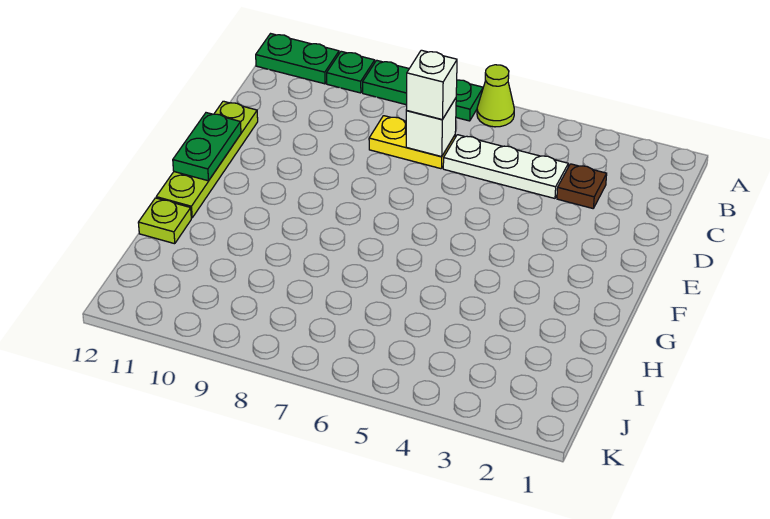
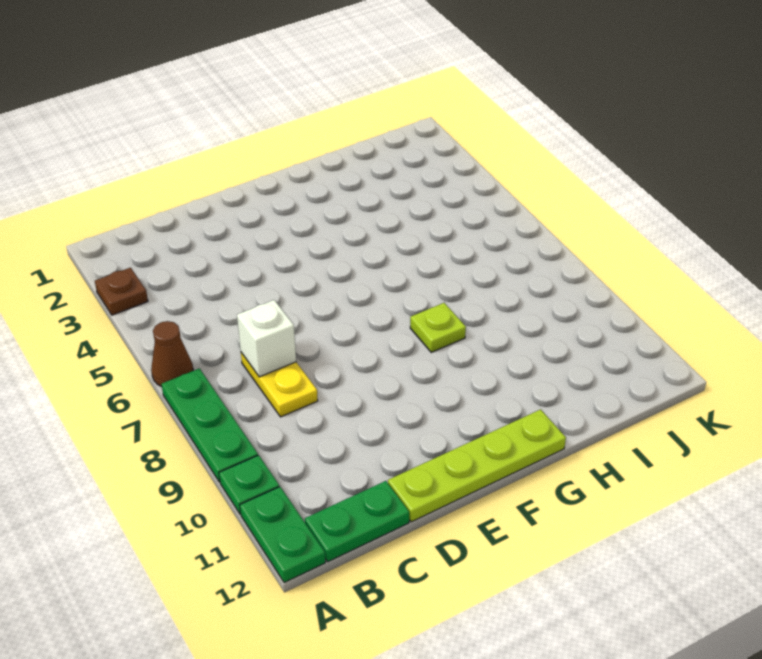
lime 1x1 cone [477,65,514,127] -> brown 1x1 cone [151,321,193,386]
brown 1x1 plate [557,164,607,208] -> brown 1x1 plate moved to [95,268,148,315]
white 1x3 plate [443,135,568,198] -> none
white 1x1 brick [406,50,457,120] -> none
green 1x2 plate [173,113,241,181] -> green 1x2 plate moved to [305,481,409,562]
lime 1x1 plate [138,198,191,244] -> lime 1x1 plate moved to [410,303,466,352]

